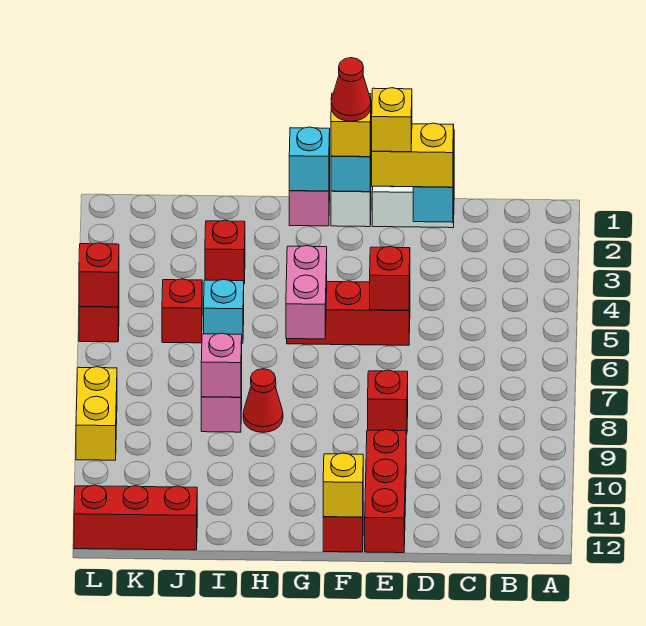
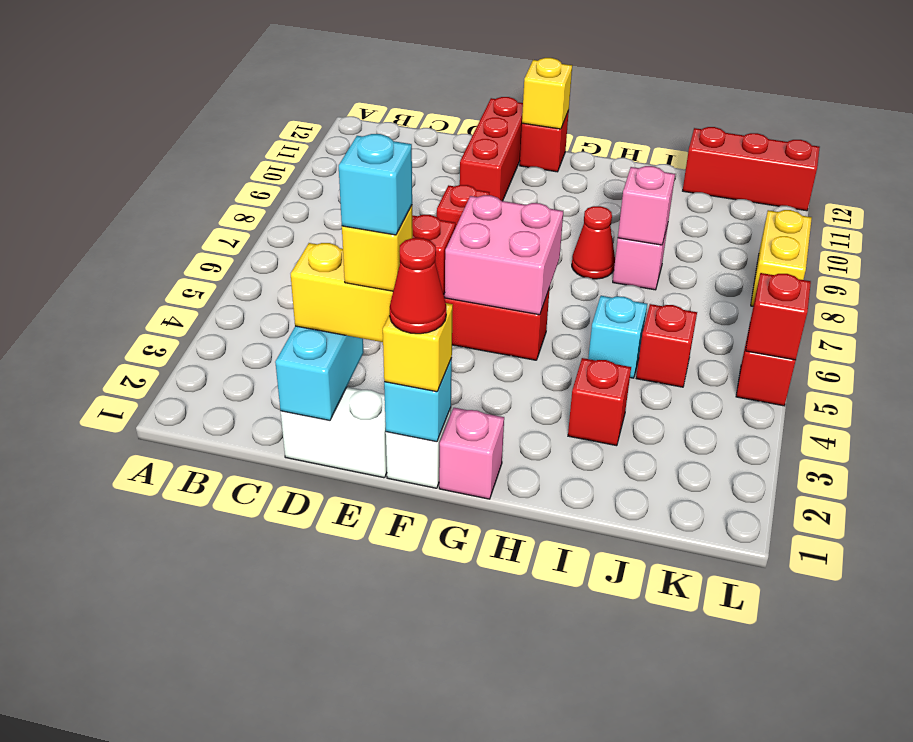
cyan 1x1 brick [289,127,330,191] -> cyan 1x1 brick moved to [339,134,412,235]
pink 1x2 brick [286,246,327,339] -> pink 2x2 brick [445,195,563,315]

